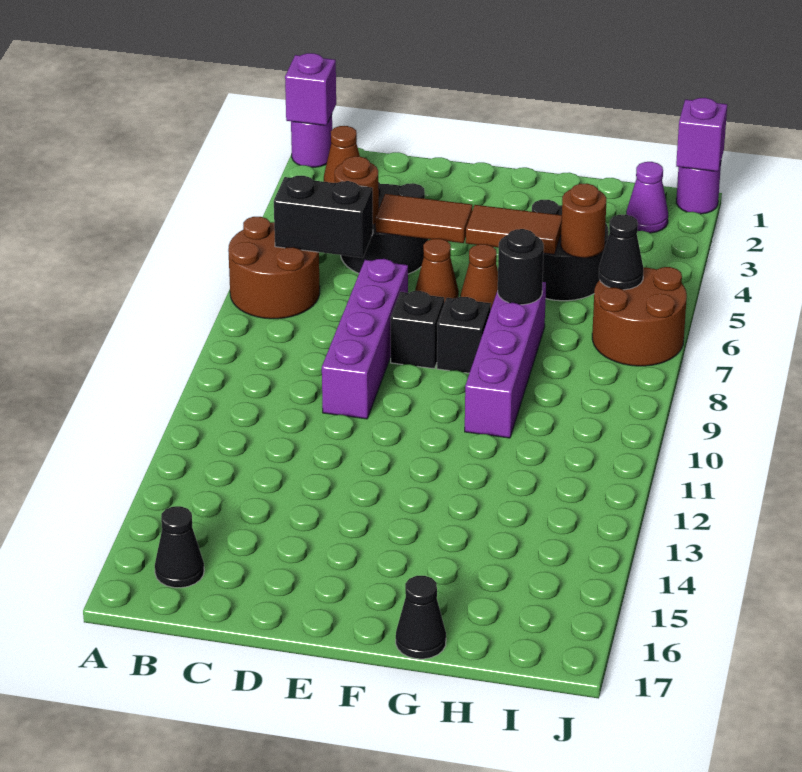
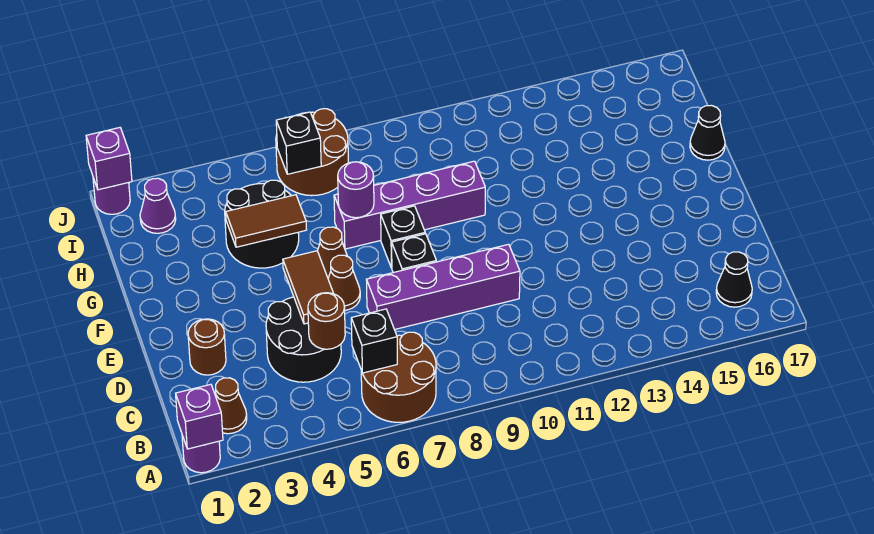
black 1x2 brick [274,176,373,258] -> black 1x1 brick [351,309,397,373]
brown 1x2 tile [466,205,562,254] -> brown 1x2 tile turned to [226,195,307,247]
black 1x1 round brick [498,229,544,305] -> purple 1x1 round brick [338,162,374,218]
brown 1x1 round brick [561,183,606,258] -> brown 1x1 round brick moved to [188,319,226,375]
black 1x1 cone [599,214,643,290] -> black 1x1 brick [276,112,321,174]

